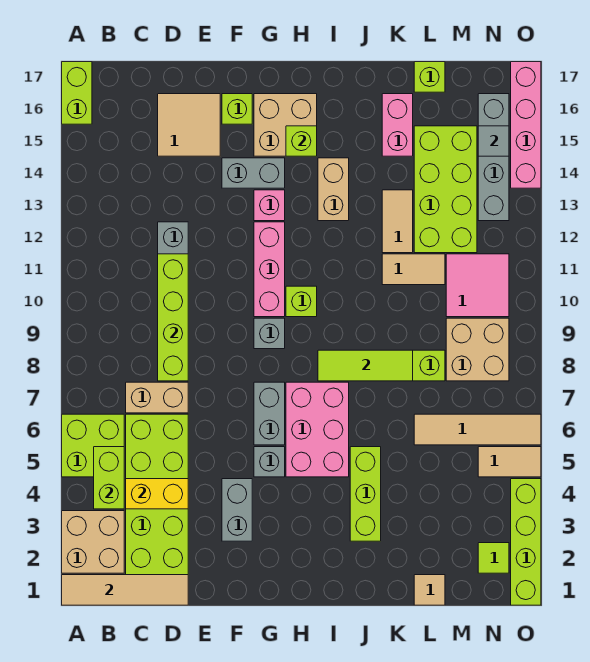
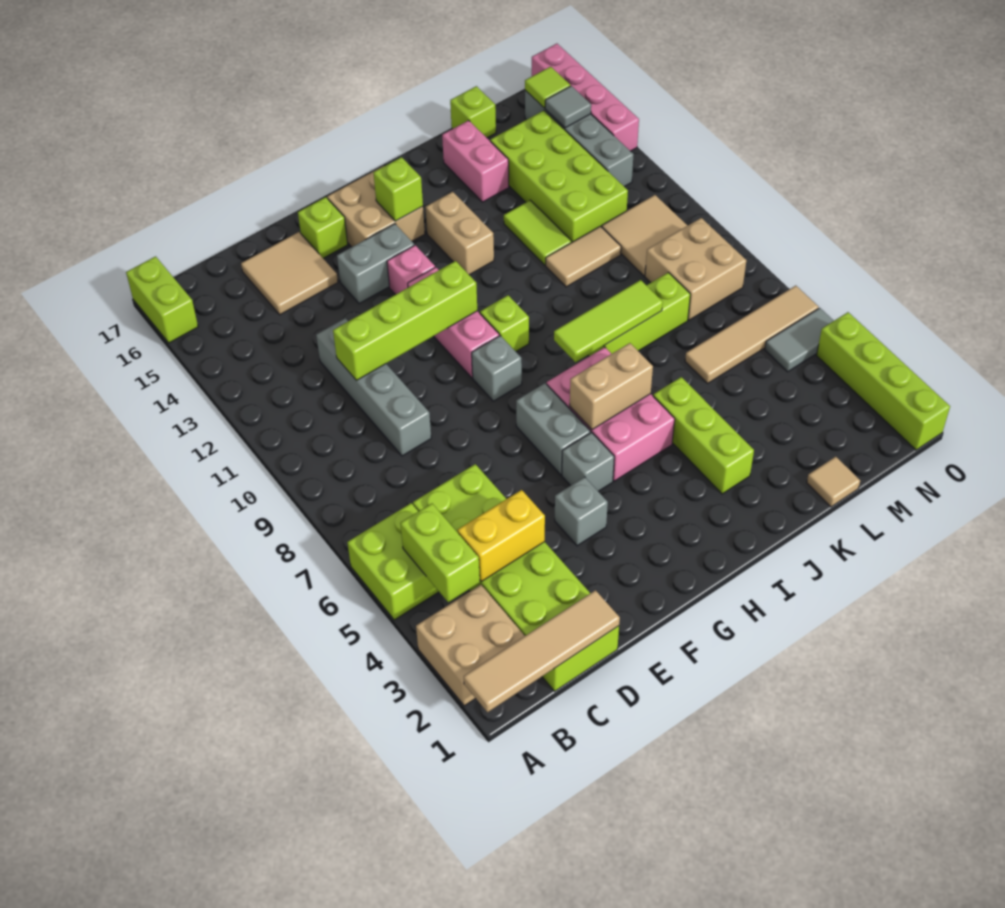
tan 1x2 brick [126,382,188,413] -> tan 1x2 brick moved to [570,343,653,430]
lime 1x4 brick [158,254,188,381] -> lime 1x4 brick turned to [333,261,477,380]
grey 1x2 brick [222,479,252,541] -> grey 1x1 brick [555,477,608,546]
tan 1x2 tile [382,190,413,253] -> lime 1x2 tile [504,200,572,265]
pink 2x2 tile [446,254,509,317] -> tan 2x2 tile [602,195,688,276]
lime 1x1 tile [478,543,509,573] -> lime 1x1 tile moved to [525,67,570,108]
tan 1x2 tile [478,447,541,477] -> grey 1x2 tile [765,308,834,372]

